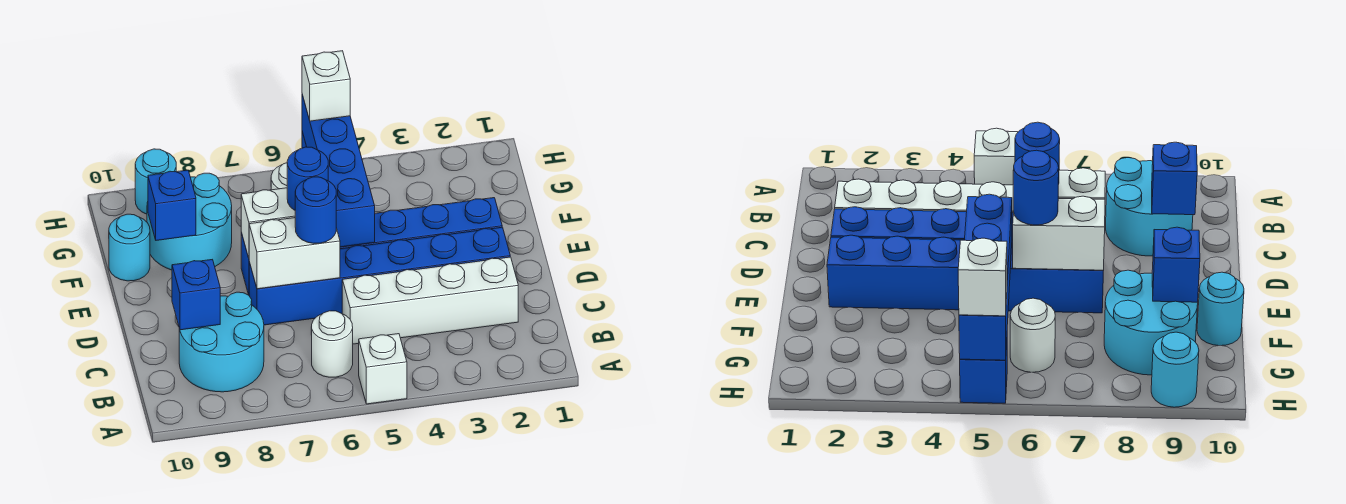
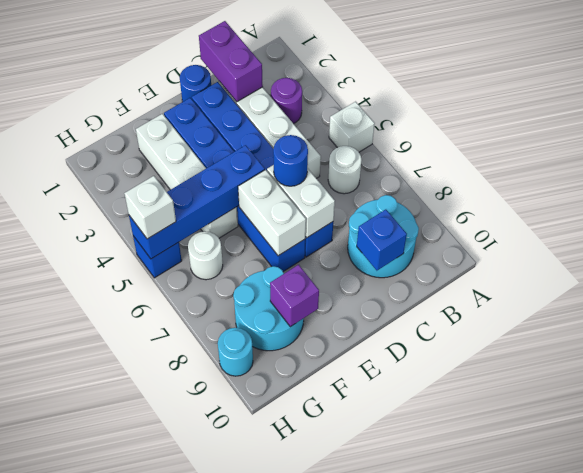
none -> purple 1x1 round brick [271,78,302,124]
none -> purple 1x2 brick [199,21,263,102]
blue 1x1 round brick [287,147,328,210] -> blue 1x1 round brick moved to [180,65,211,102]
none -> white 1x4 brick [136,114,238,238]
blue 1x1 brick [148,170,196,240] -> purple 1x1 brick [270,265,319,327]
cyan 1x1 round brick [109,214,150,281] -> none

